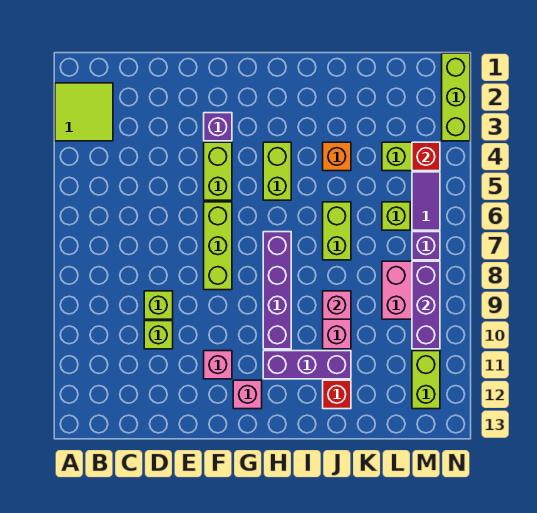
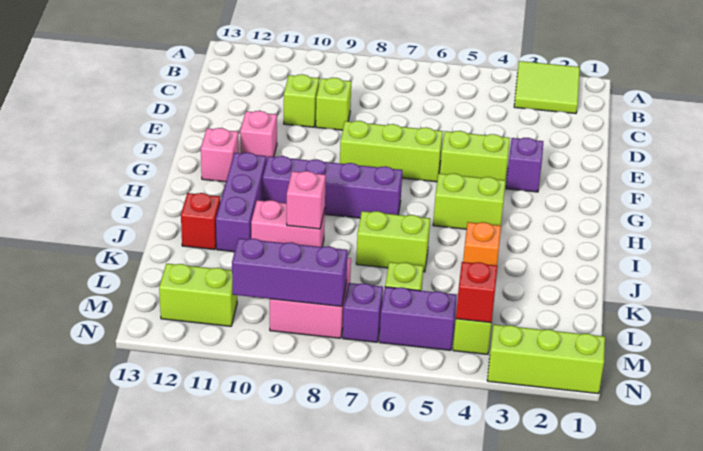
purple 1x2 tile [412,172,440,230] -> purple 1x2 brick [379,287,457,350]

